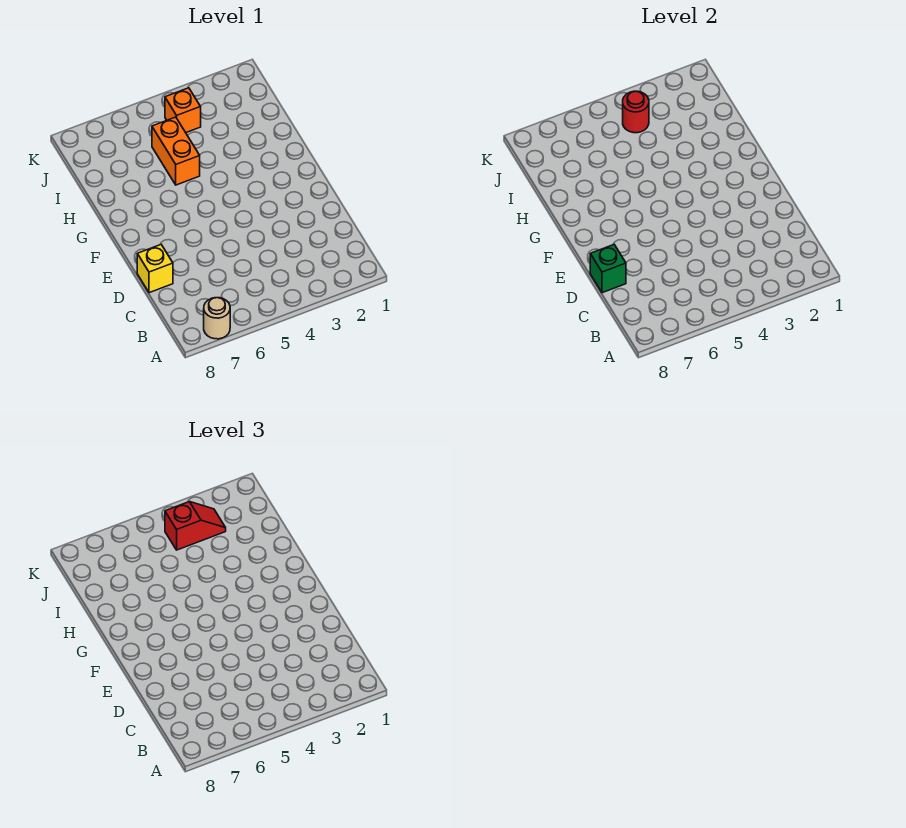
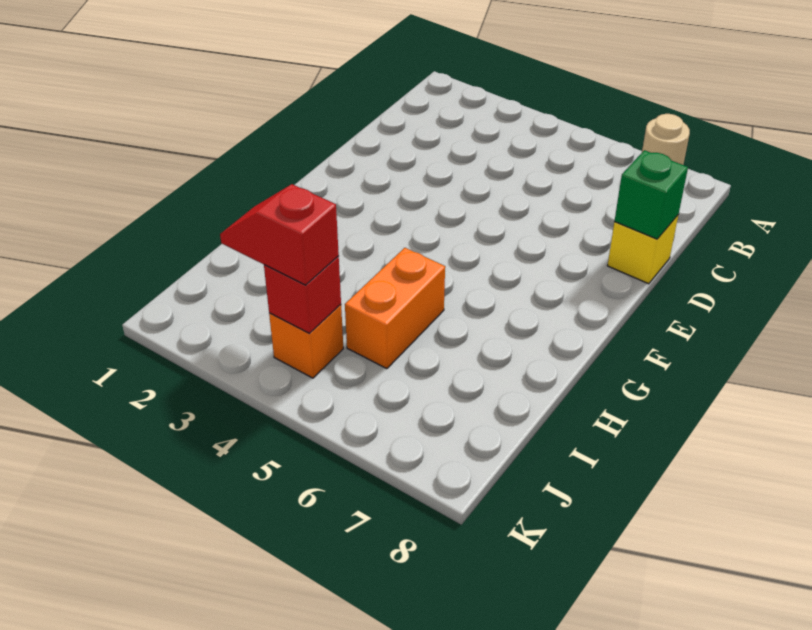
red 1x1 round brick [623,91,649,133] -> red 1x1 brick [264,256,341,333]

